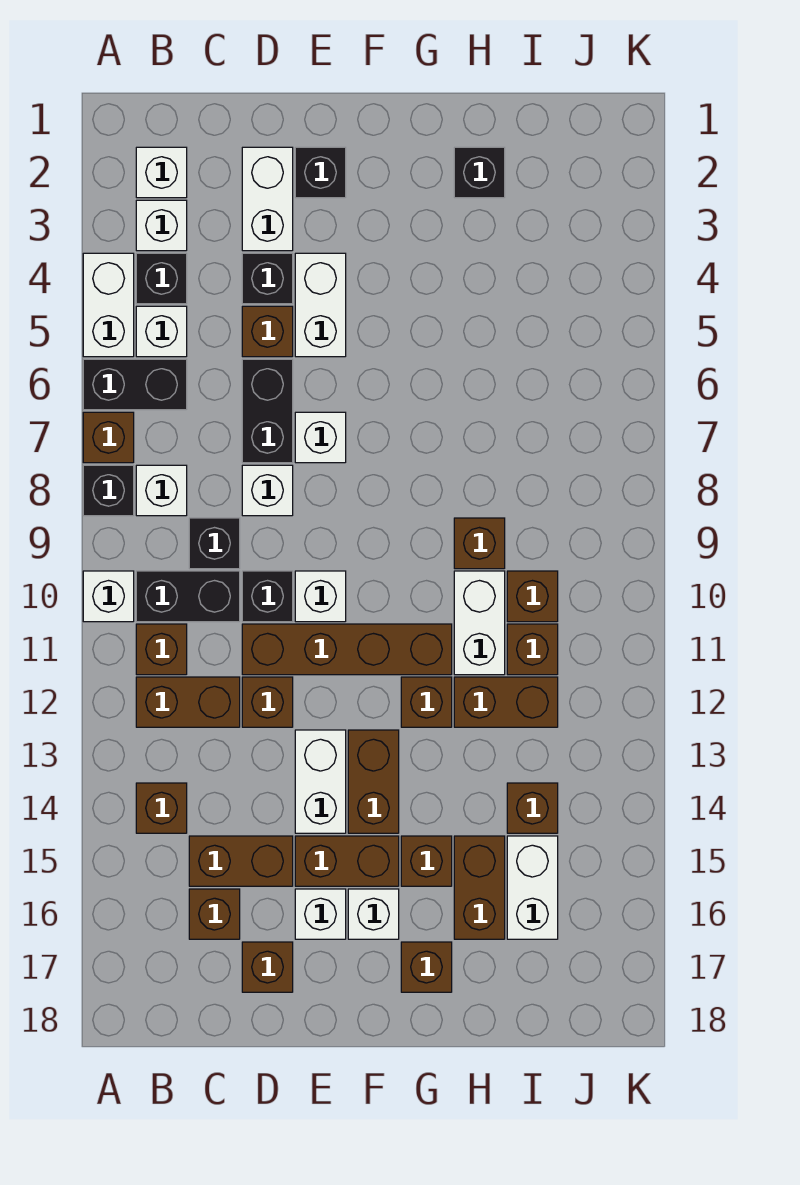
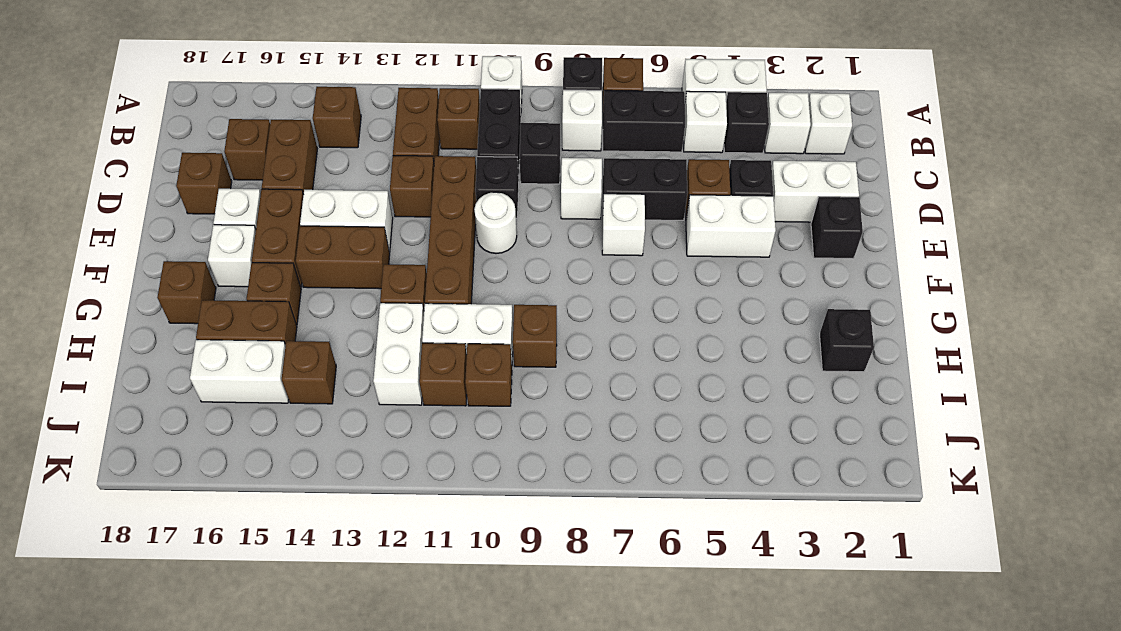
black 1x2 brick [83,359,187,410] -> black 1x2 brick turned to [603,90,685,152]
white 1x1 brick [295,571,346,622] -> white 1x1 round brick [474,192,517,253]
brown 1x2 brick [454,677,558,727] -> white 1x2 brick [373,303,424,405]

